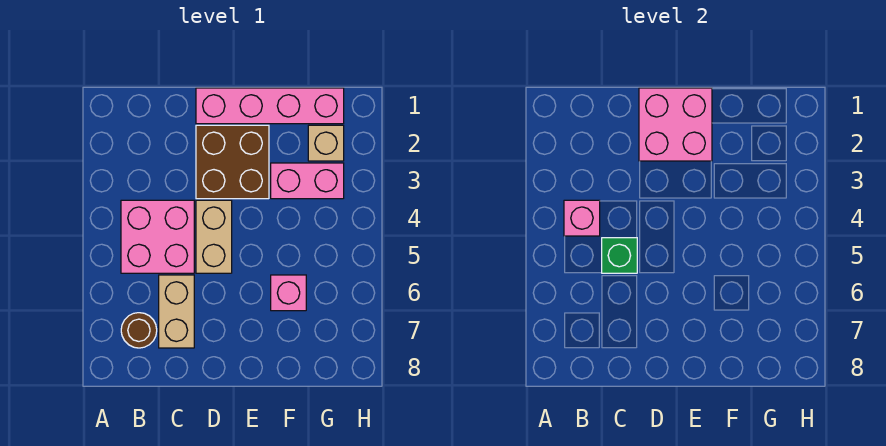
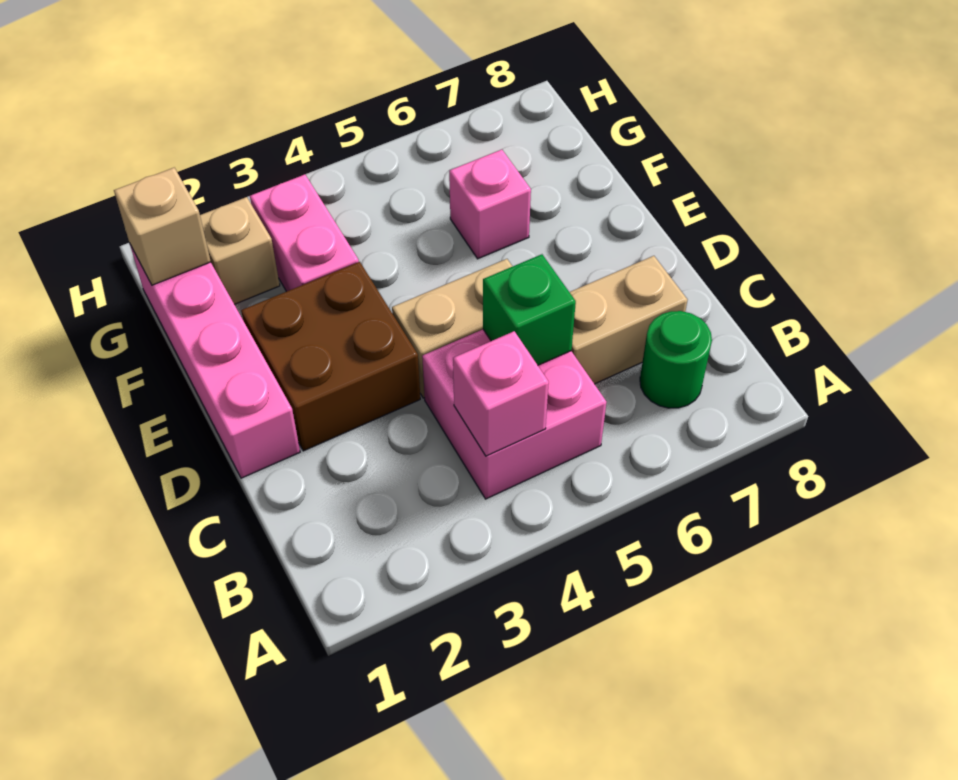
brown 1x1 round brick [121,313,157,348] -> green 1x1 round brick [640,311,712,408]
pink 2x2 brick [639,88,712,161] -> none
none -> tan 1x1 brick [114,168,211,285]

